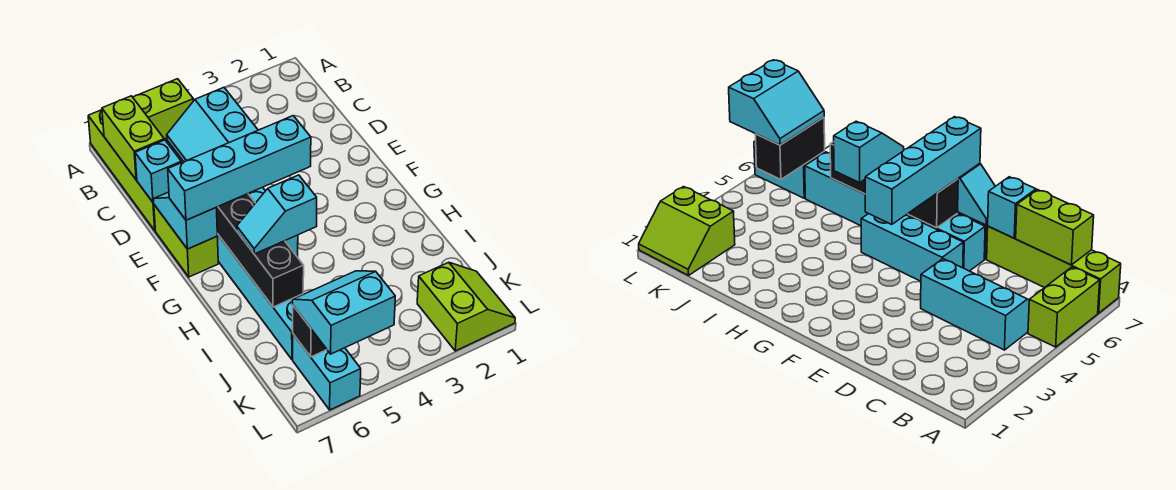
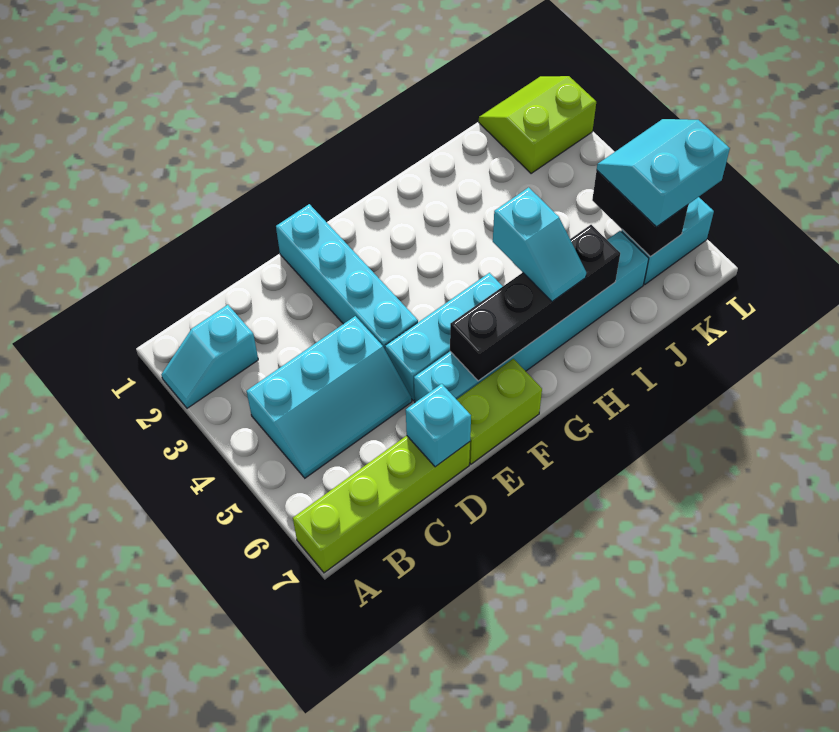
lime 1x2 brick [133,79,193,139] -> none
lime 1x2 brick [102,96,164,180] -> none
cyan 1x2 slope [153,192,217,249] -> cyan 1x2 slope moved to [161,305,258,408]
cyan 1x4 brick [168,116,311,220] -> cyan 1x4 brick moved to [276,204,418,349]
cyan 2x2 slope [293,271,395,354] -> cyan 2x2 slope turned to [597,119,730,227]

